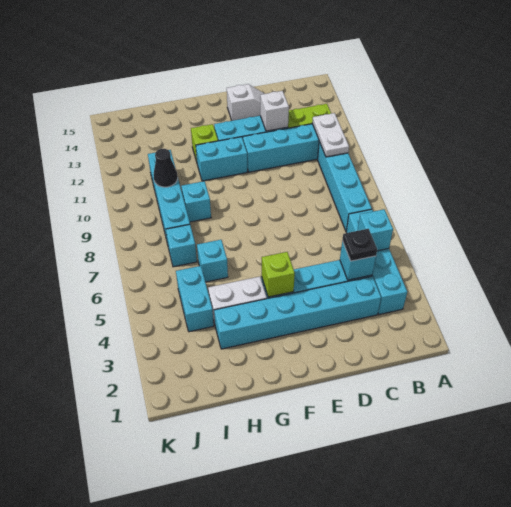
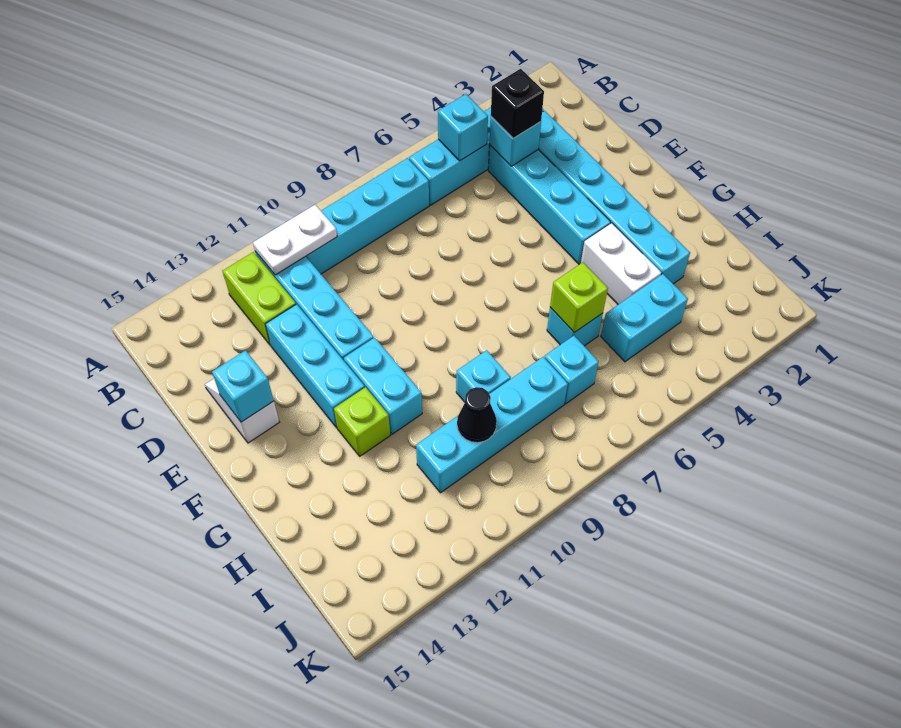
black 1x1 plate [342,229,377,261] -> black 1x1 brick [491,69,544,138]
white 1x1 brick [260,91,289,131] -> none
none -> cyan 1x1 brick [212,350,274,422]
lime 1x1 brick [261,252,295,297] -> lime 1x1 brick moved to [550,262,608,333]

